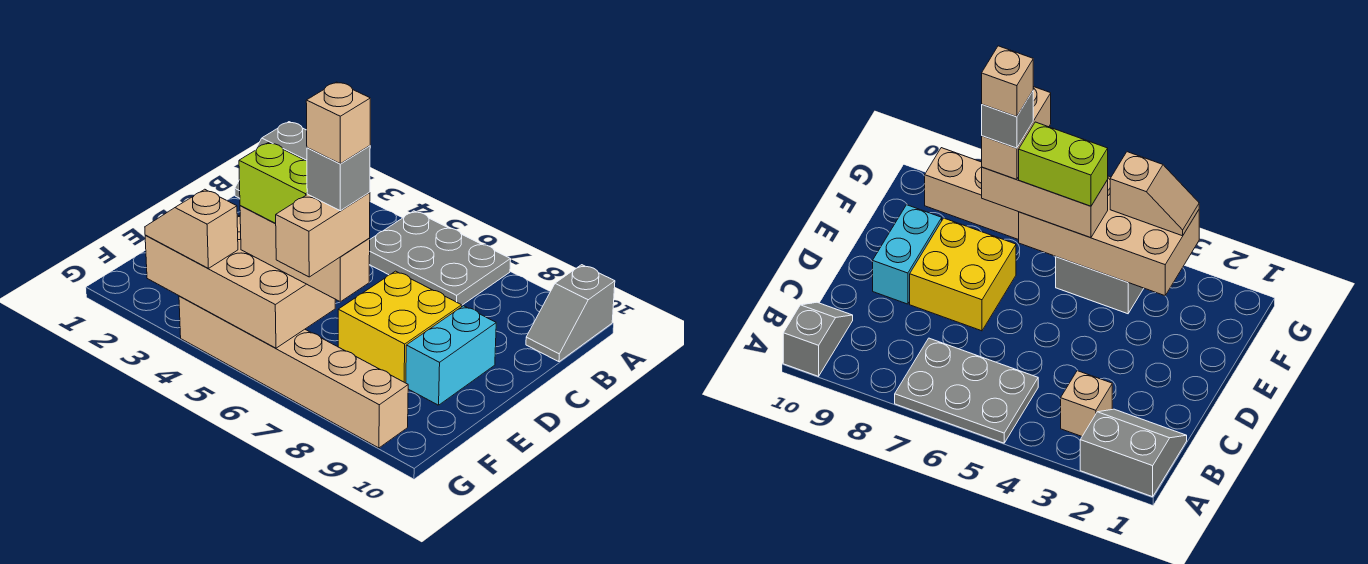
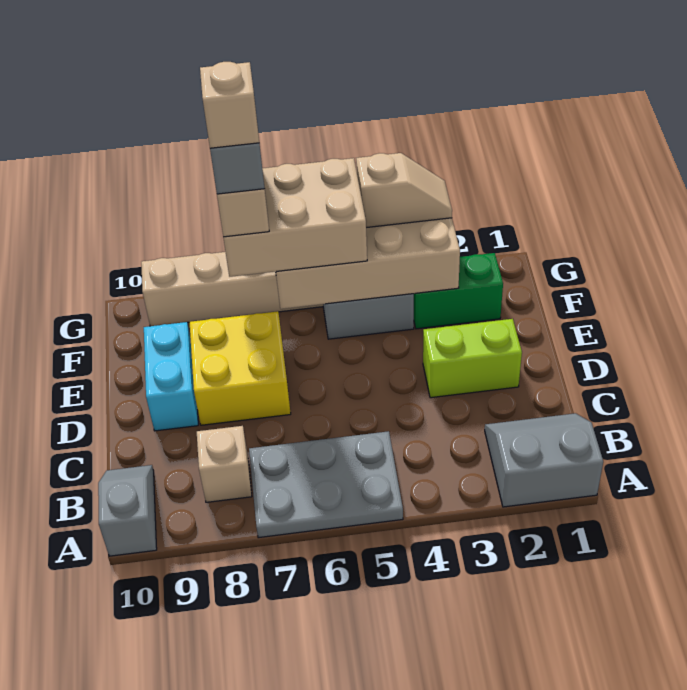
tan 1x1 brick [1061,371,1112,436] -> tan 1x1 brick moved to [197,426,252,502]
none -> green 1x2 brick [414,253,503,329]
tan 1x3 brick [240,206,370,302] -> tan 2x3 brick [223,158,367,277]
lime 1x2 brick [239,142,307,223] -> lime 1x2 brick moved to [423,319,522,398]

